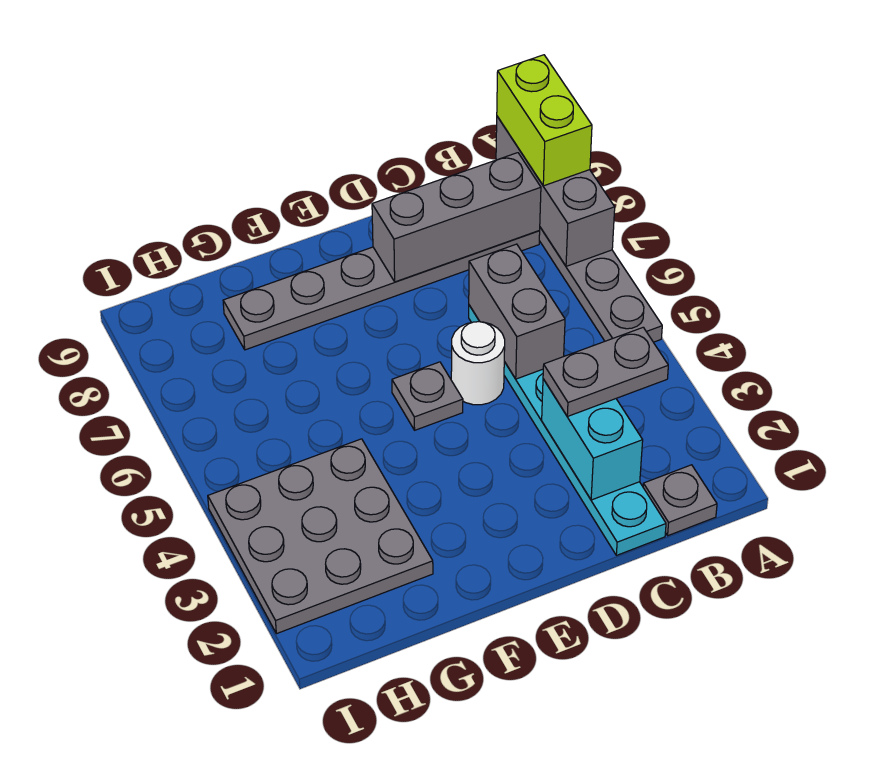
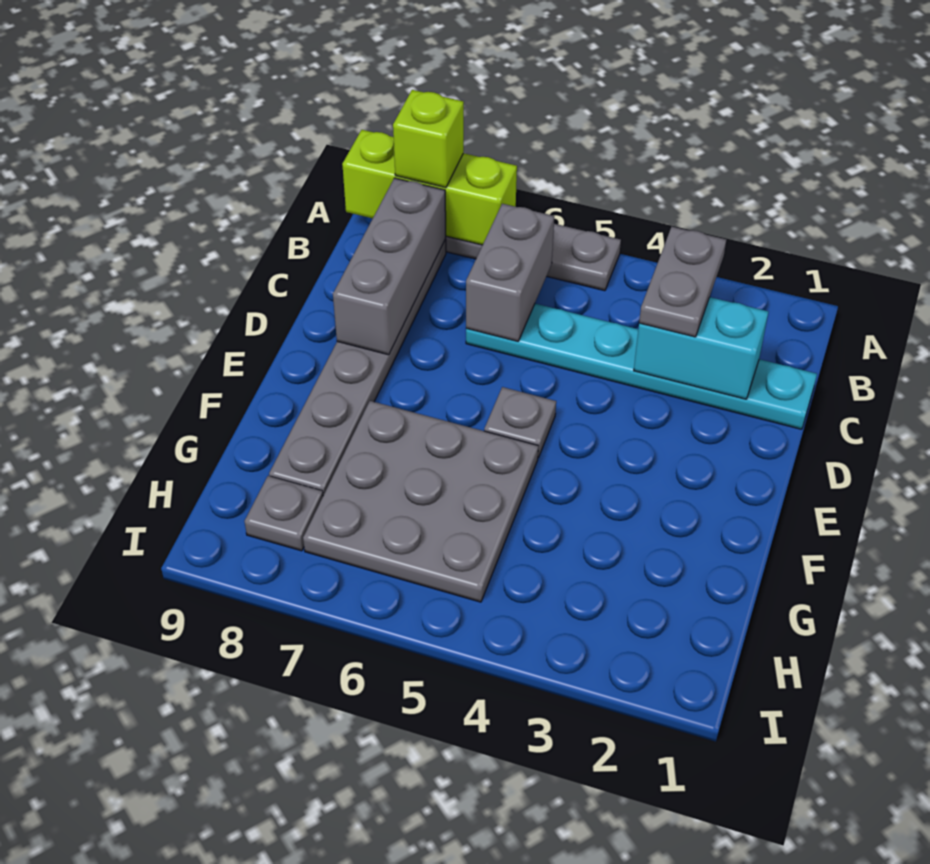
grey 1x3 brick [496,116,615,266] -> lime 1x3 brick [342,130,517,245]
lime 1x2 brick [497,55,592,186] -> lime 1x1 brick [393,90,464,188]
grey 1x1 plate [643,465,717,536] -> grey 1x1 plate moved to [244,476,323,551]
grey 1x2 brick [469,244,565,379] -> grey 1x2 brick turned to [466,204,554,341]
white 1x1 round brick [451,321,505,405] -> none
grey 3x3 plate [208,439,433,634] -> grey 3x3 plate moved to [303,401,538,602]

